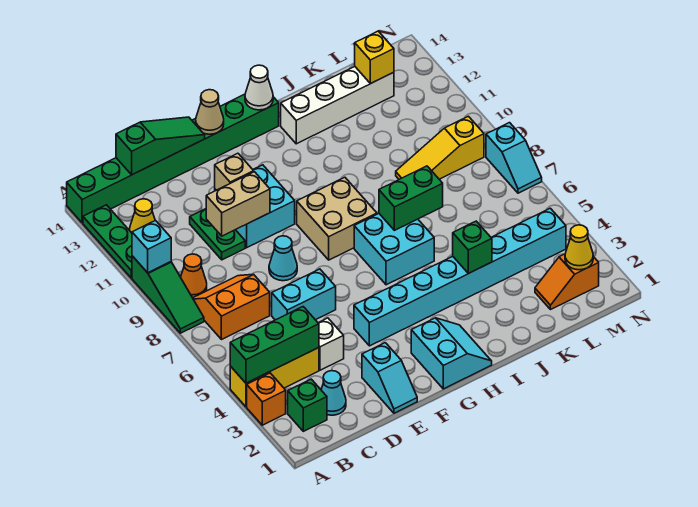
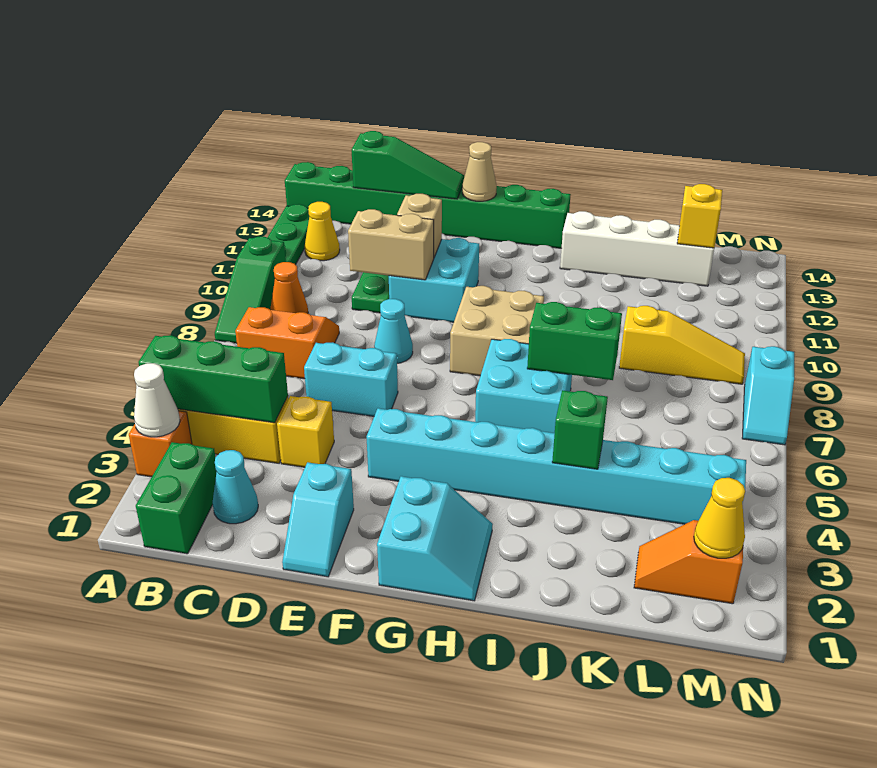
cyan 1x1 brick [132,220,171,273] -> none
green 1x1 brick [288,379,327,431] -> green 1x2 brick [136,442,217,554]
white 1x1 brick [319,318,344,370] -> yellow 1x1 brick [277,396,334,467]
white 1x1 cone [245,65,273,110] -> white 1x1 cone moved to [134,363,180,437]
yellow 1x3 slope [396,116,484,179] -> yellow 1x3 slope turned to [619,306,745,384]

